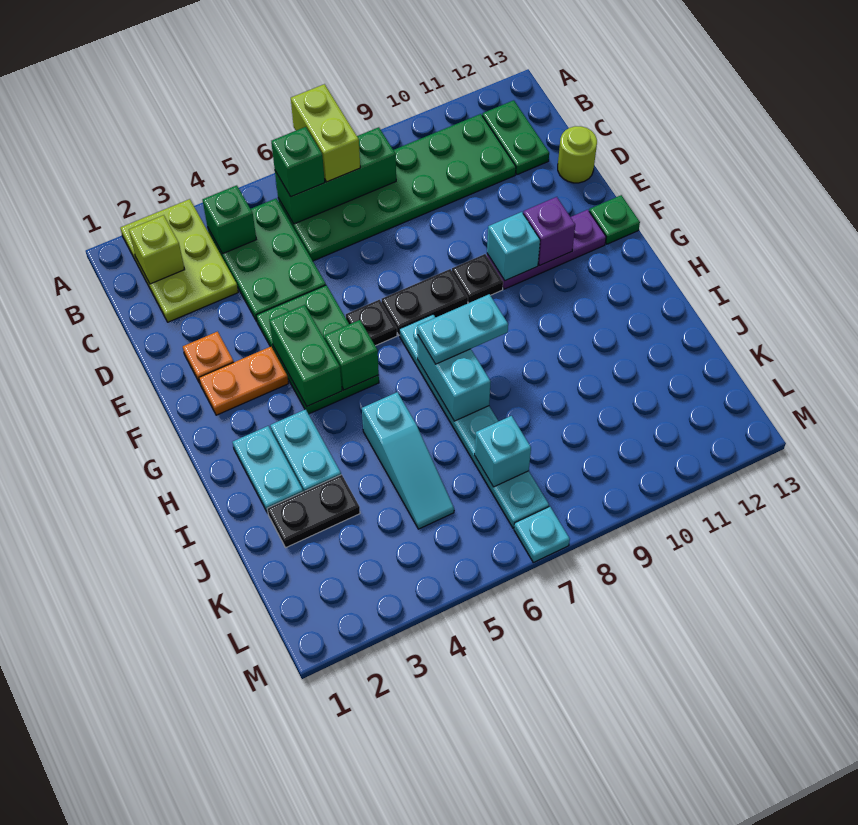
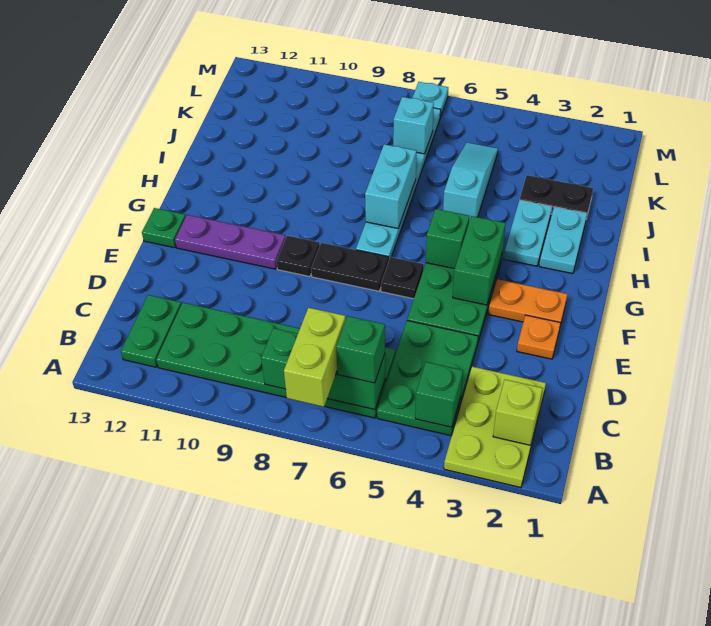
lime 1x1 round brick [558,126,597,183] -> none
cyan 1x1 brick [487,212,540,281] -> none
purple 1x1 brick [523,197,575,265] -> none
cyan 1x2 plate [417,294,508,364] -> none

